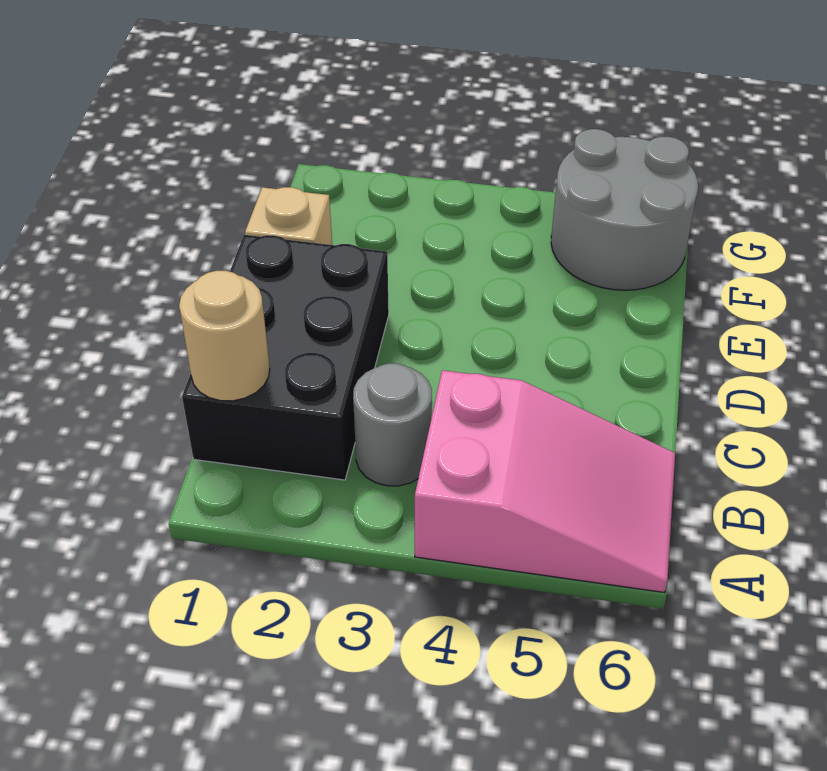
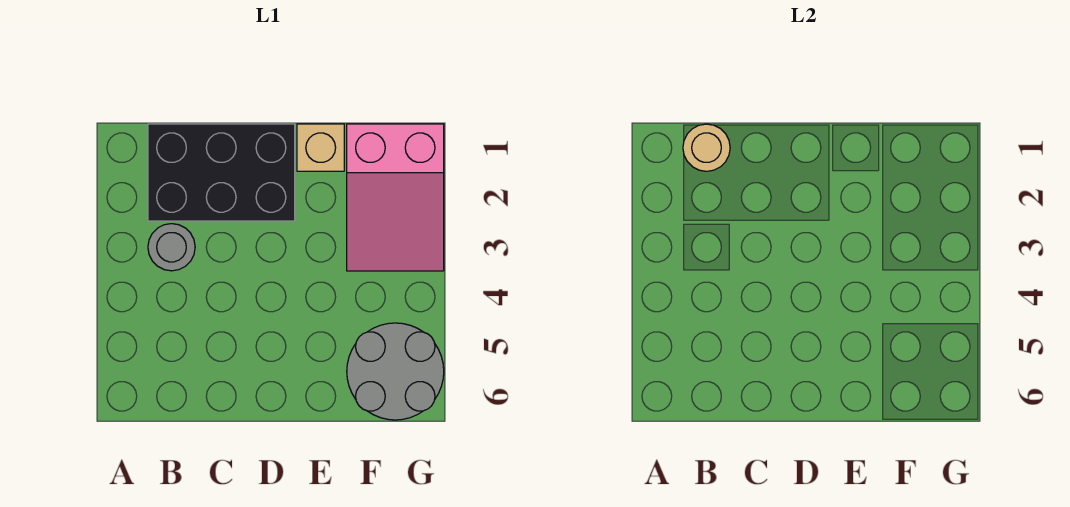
pink 2x3 slope [415,370,675,592] -> pink 2x3 slope moved to [347,124,444,271]

